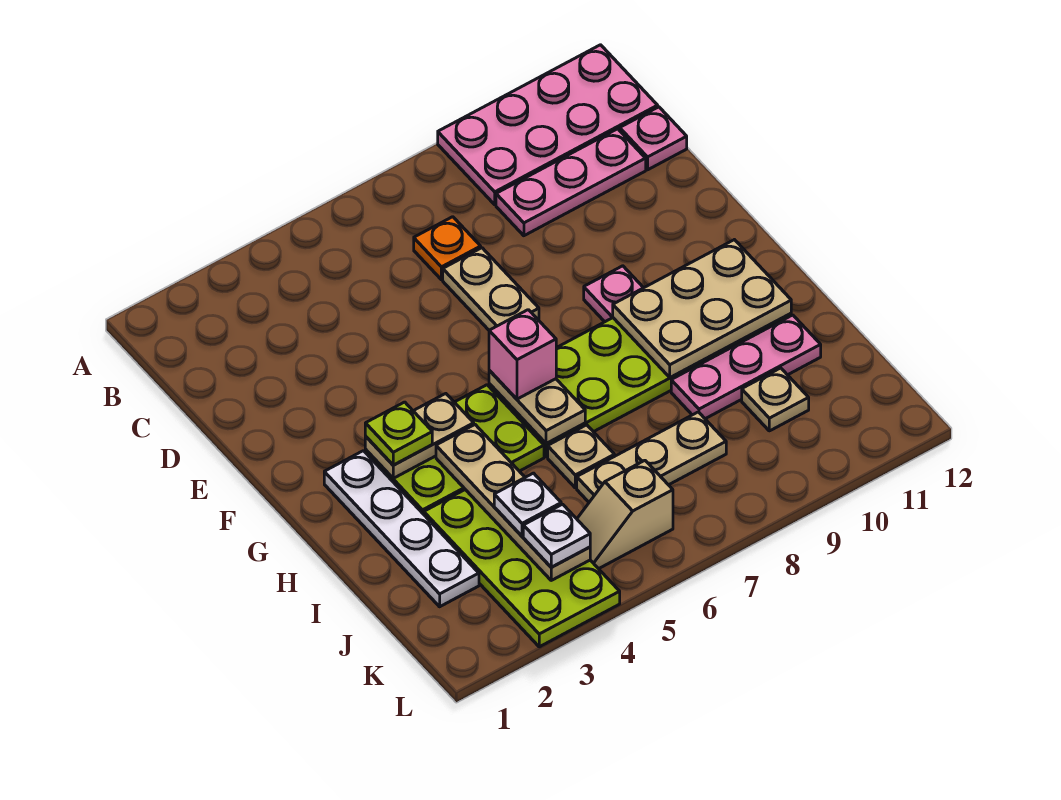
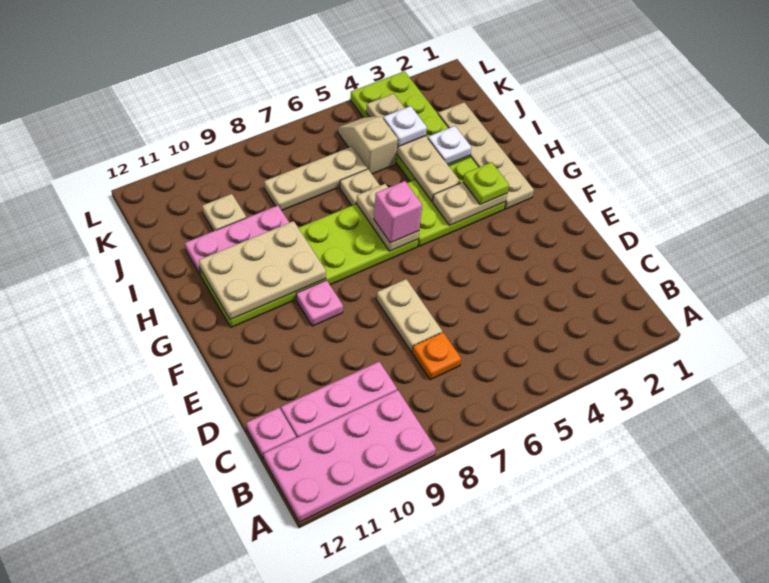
white 1x4 plate [324,451,479,607] -> tan 1x4 plate [438,102,534,209]
white 1x1 plate [523,504,590,567] -> white 1x1 plate moved to [428,126,471,164]
tan 1x2 slope [577,460,673,569] -> tan 1x2 slope turned to [338,117,398,174]

